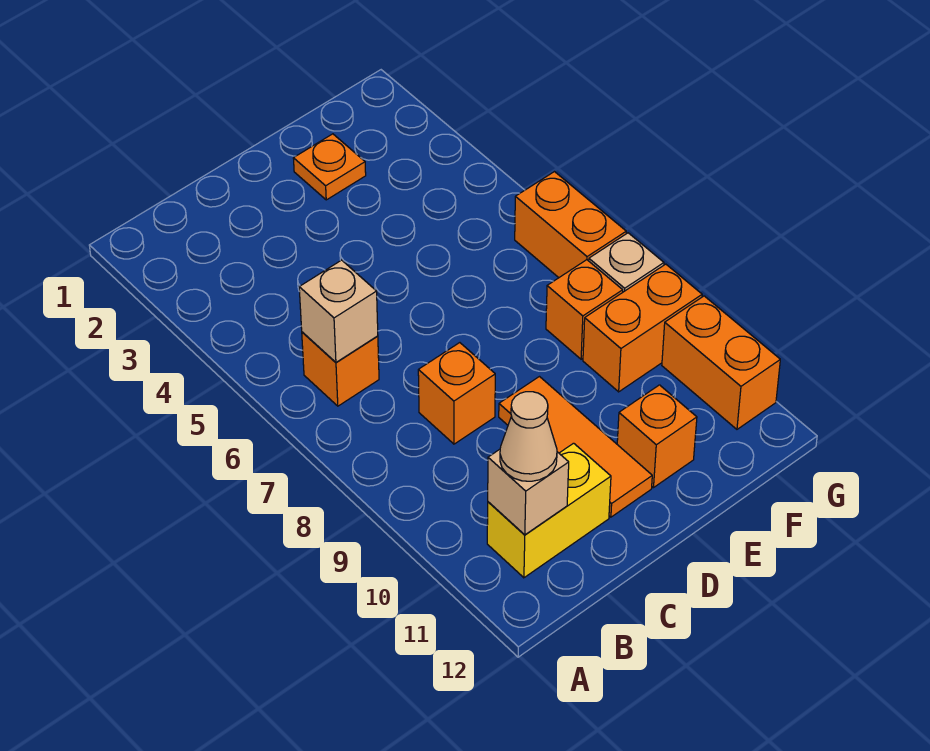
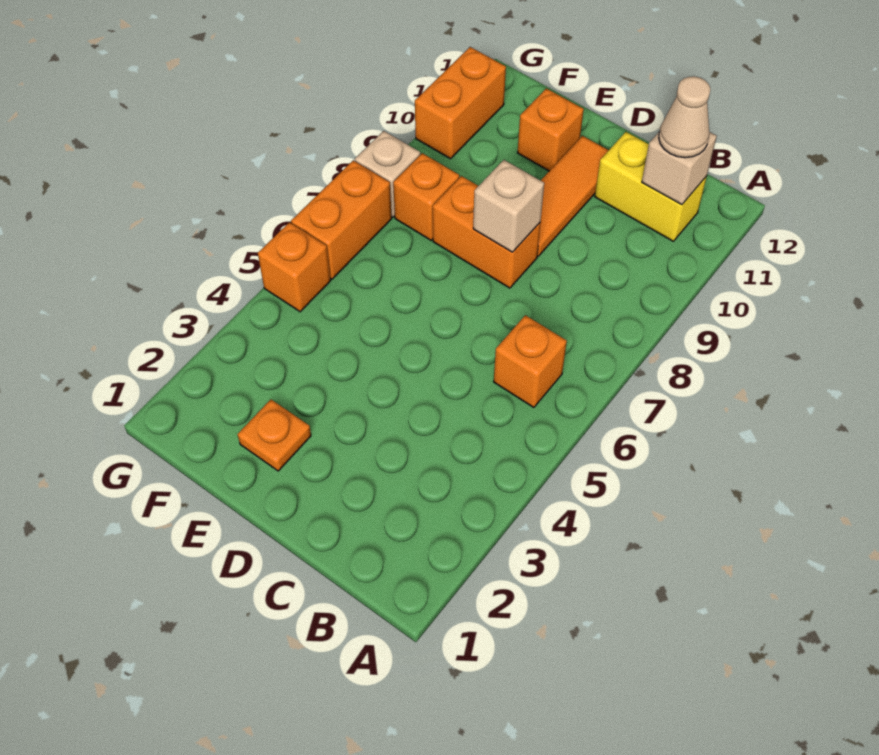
tan 1x1 brick [299,260,378,362] -> tan 1x1 brick moved to [473,160,544,252]
orange 1x1 brick [418,343,495,444] -> orange 1x1 brick moved to [258,222,331,312]
orange 1x2 brick [583,264,702,392] -> orange 1x2 brick moved to [433,176,540,288]

